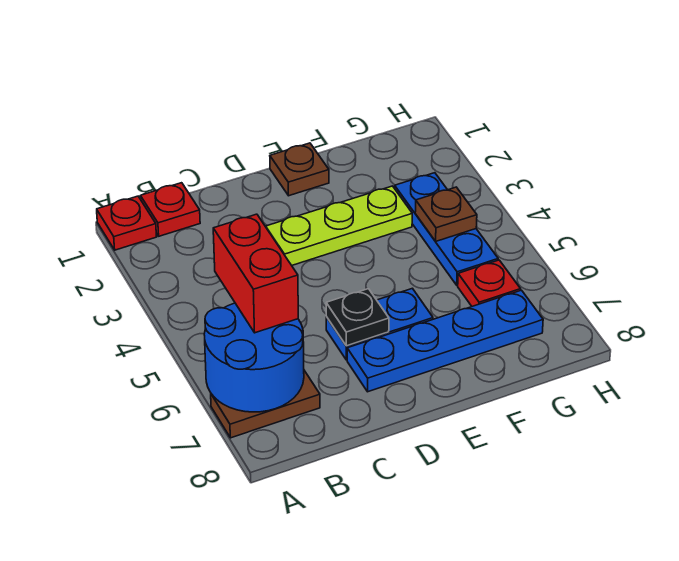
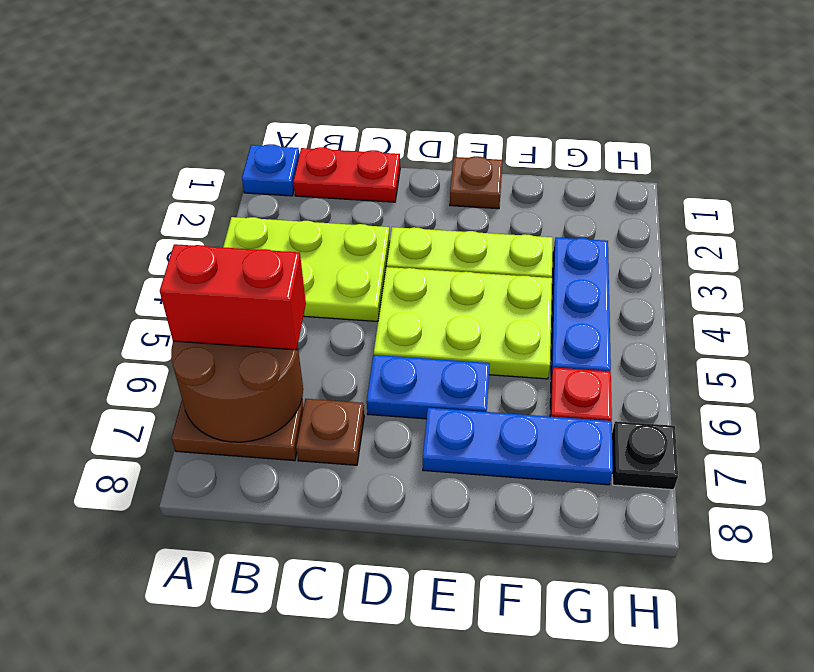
red 1x1 plate [97,196,157,250] -> blue 1x1 plate [242,144,299,196]
none -> lime 2x3 plate [223,217,390,322]
blue 2x2 round brick [204,303,304,412] -> brown 2x2 round brick [171,341,303,442]
red 1x1 plate [140,183,200,236] -> red 1x2 plate [293,147,400,202]
red 1x2 brick [213,214,298,333] -> red 1x2 brick turned to [160,244,306,350]
none -> lime 2x3 plate [374,267,552,379]
black 1x1 plate [326,289,389,346] -> black 1x1 plate moved to [612,421,678,490]
blue 1x4 plate [347,290,543,392] -> blue 1x3 plate [423,408,613,485]
brown 1x1 plate [415,187,477,241] -> brown 1x1 plate moved to [296,399,364,465]

